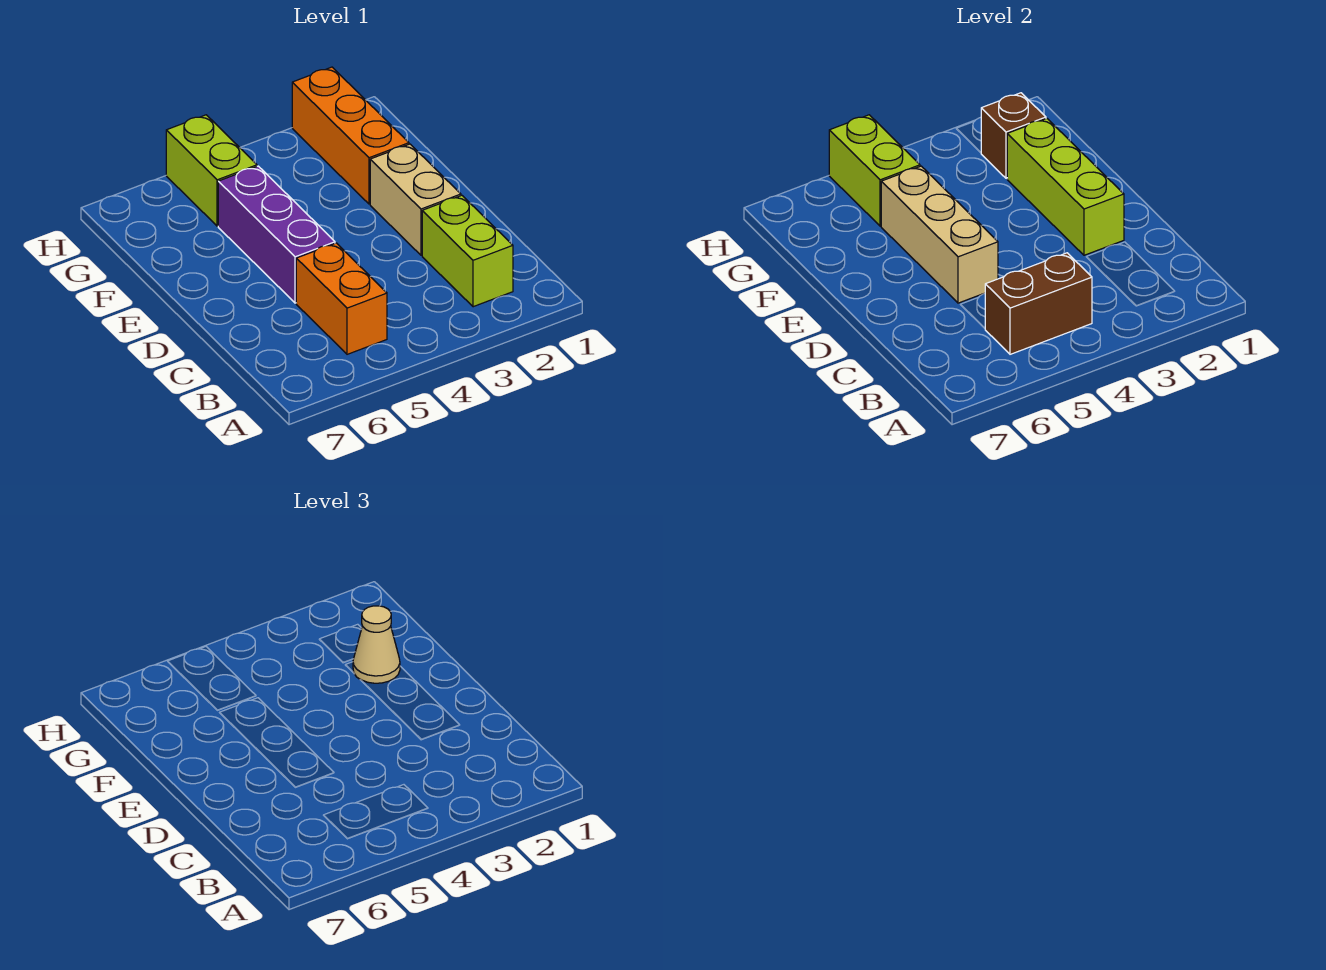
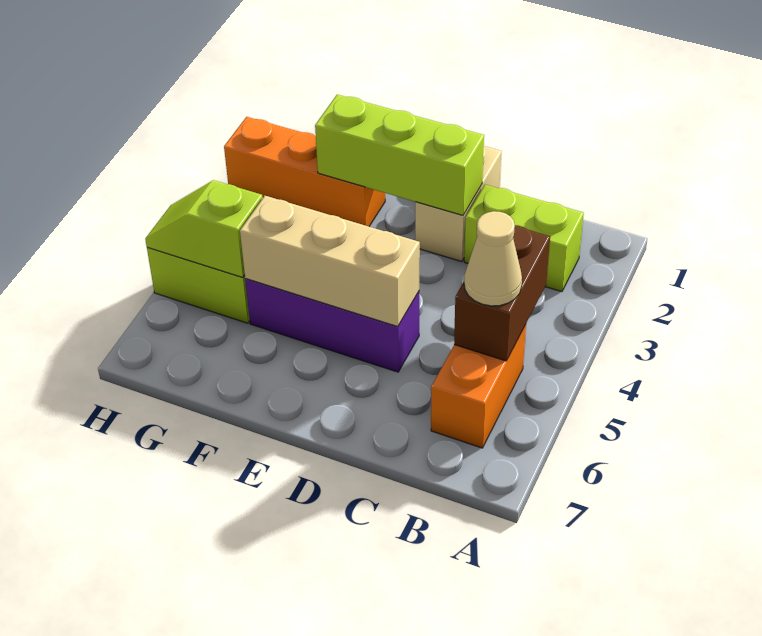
orange 1x2 brick [296,243,387,354] -> orange 1x2 brick turned to [431,325,526,448]
tan 1x2 brick [370,144,461,255] -> tan 1x2 brick turned to [415,146,502,262]
tan 1x1 cone [353,606,400,683] -> tan 1x1 cone moved to [464,211,522,306]
brown 1x1 brick [981,93,1046,178] -> none
lime 1x2 brick [829,115,920,226] -> lime 1x2 slope [145,180,263,277]

